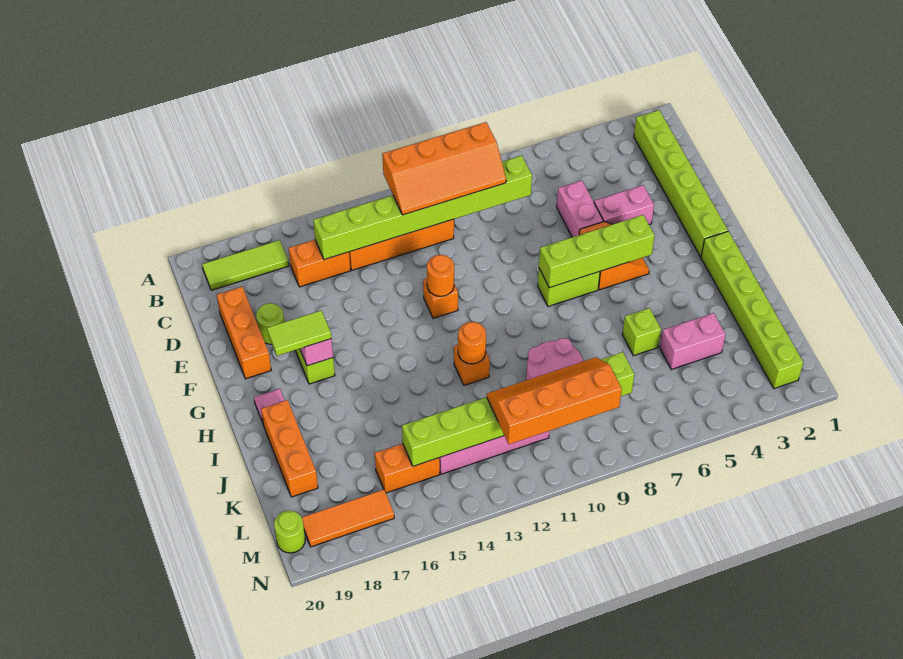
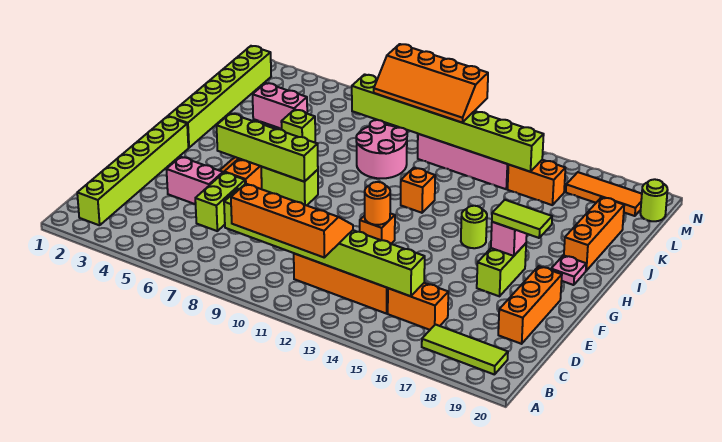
pink 1x2 brick [557,181,603,237] -> lime 1x2 brick [195,172,245,231]
lime 1x1 round brick [256,303,284,344] -> lime 1x1 round brick moved to [461,206,487,248]
orange 1x1 round brick [458,322,486,364] -> none

